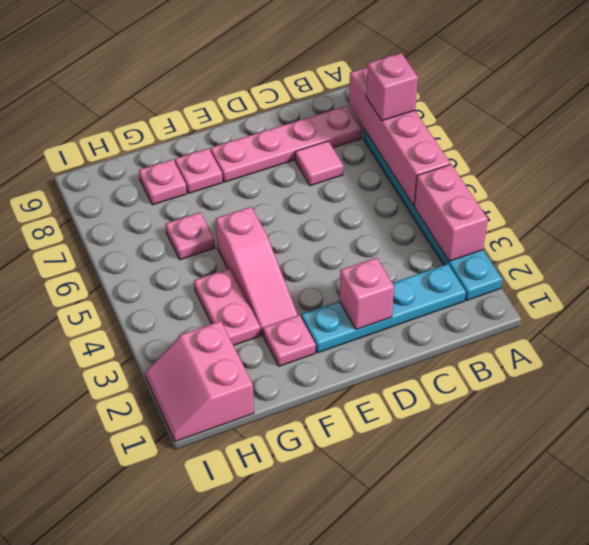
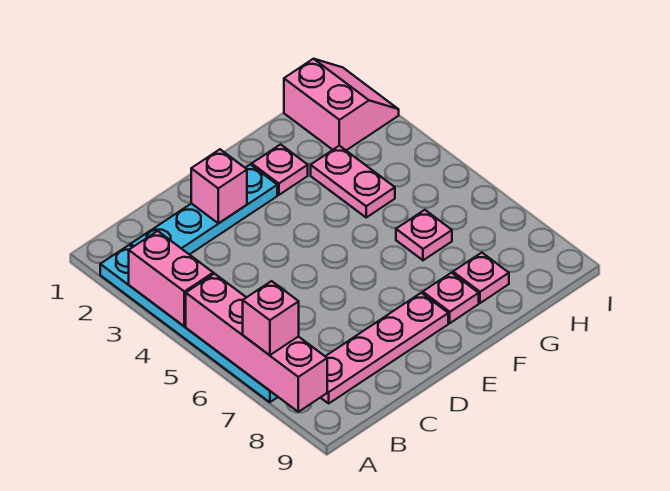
pink 1x1 tile [295,141,343,186] -> none
pink 1x3 slope [216,207,298,335] -> none

